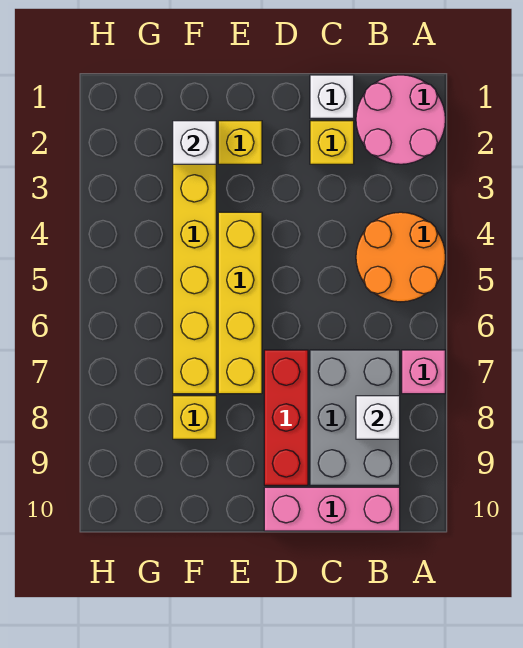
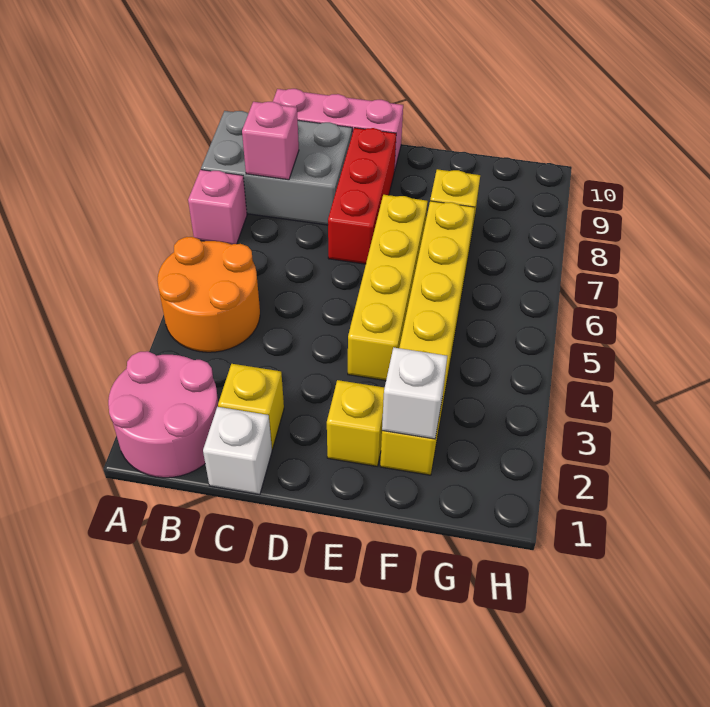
grey 2x3 brick [310,350,400,485] -> grey 2x3 brick turned to [201,111,352,225]
white 1x1 brick [356,396,400,439] -> pink 1x1 brick [242,102,299,180]

